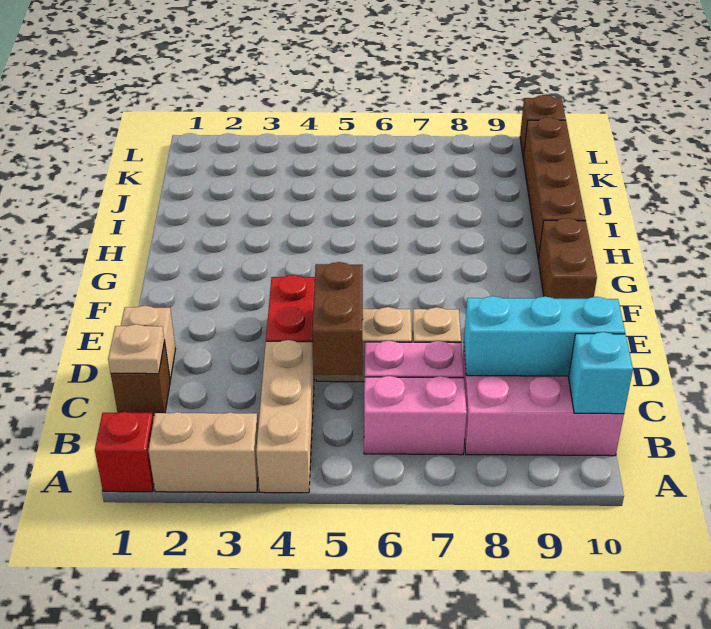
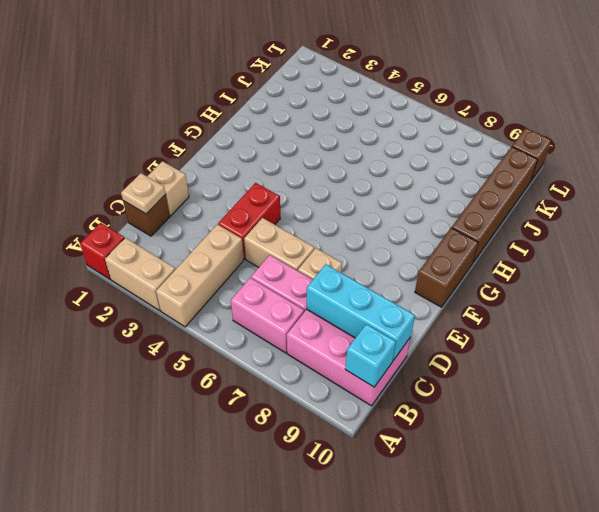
brown 1x2 brick [312,262,363,375] -> none

